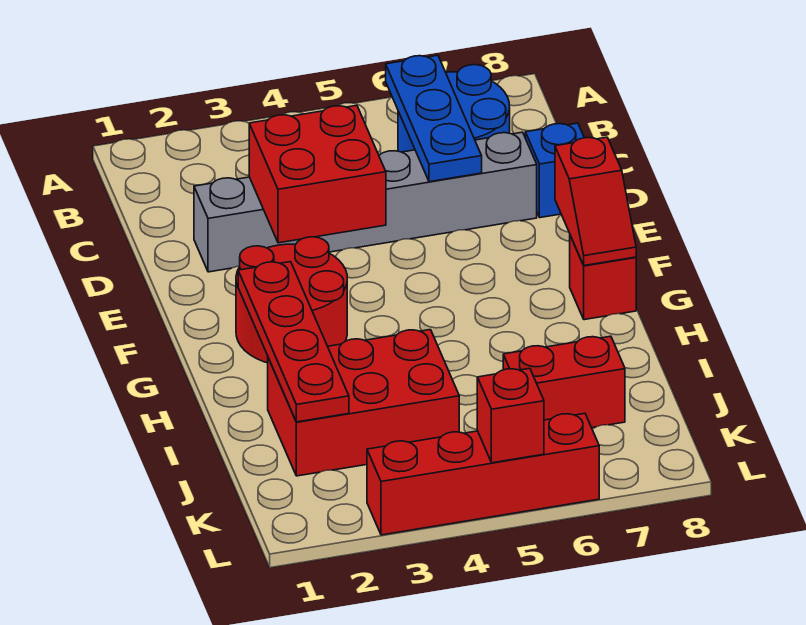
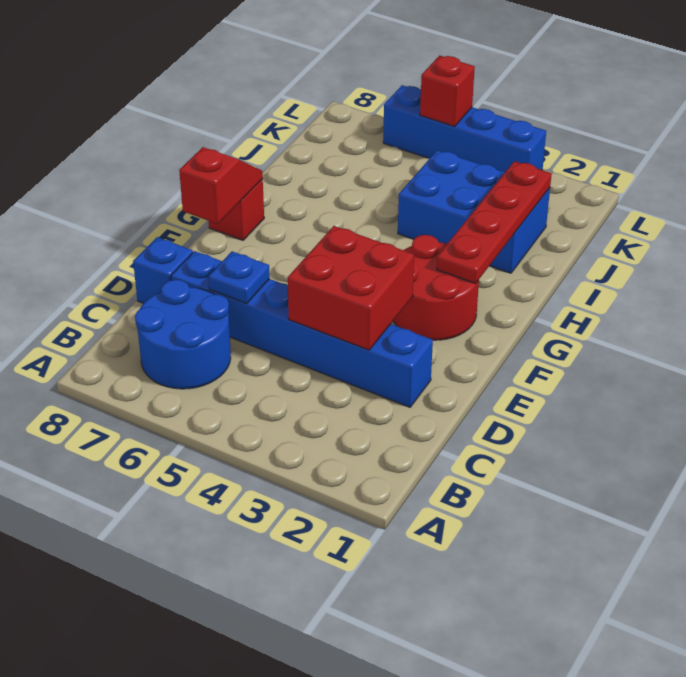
blue 1x3 plate [386,55,482,182] -> blue 1x1 plate [208,251,270,303]
grey 1x6 brick [194,132,537,272] -> blue 1x6 brick [171,251,433,407]
red 2x3 brick [268,330,459,476] -> blue 2x3 brick [398,150,550,273]
red 1x2 brick [503,336,625,428] -> none
red 1x4 brick [367,414,599,535] -> blue 1x4 brick [383,85,546,172]

